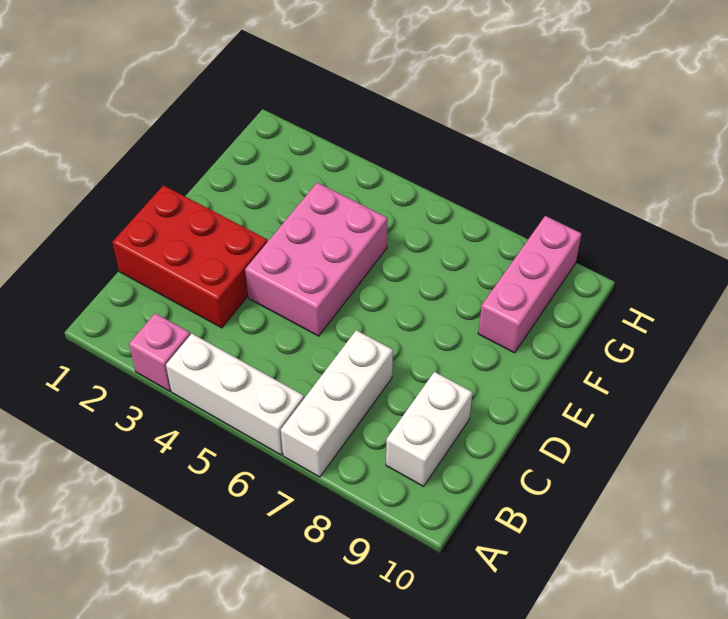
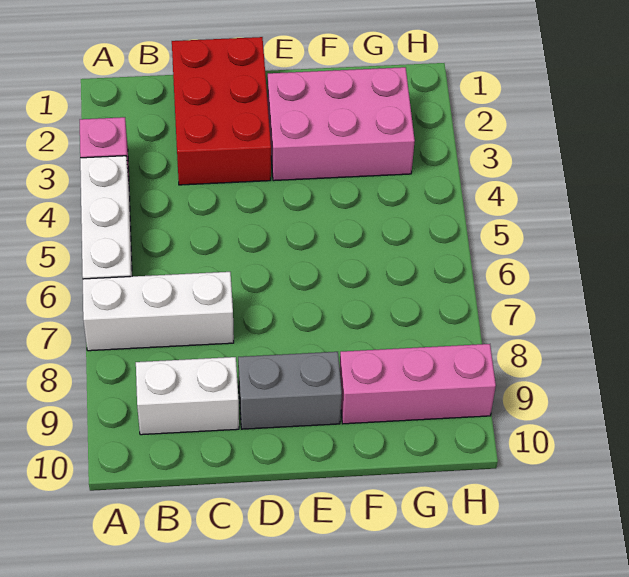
pink 2x3 brick [245,183,388,336] -> pink 2x3 brick moved to [267,67,415,181]
none -> grey 1x2 brick [238,352,342,429]

